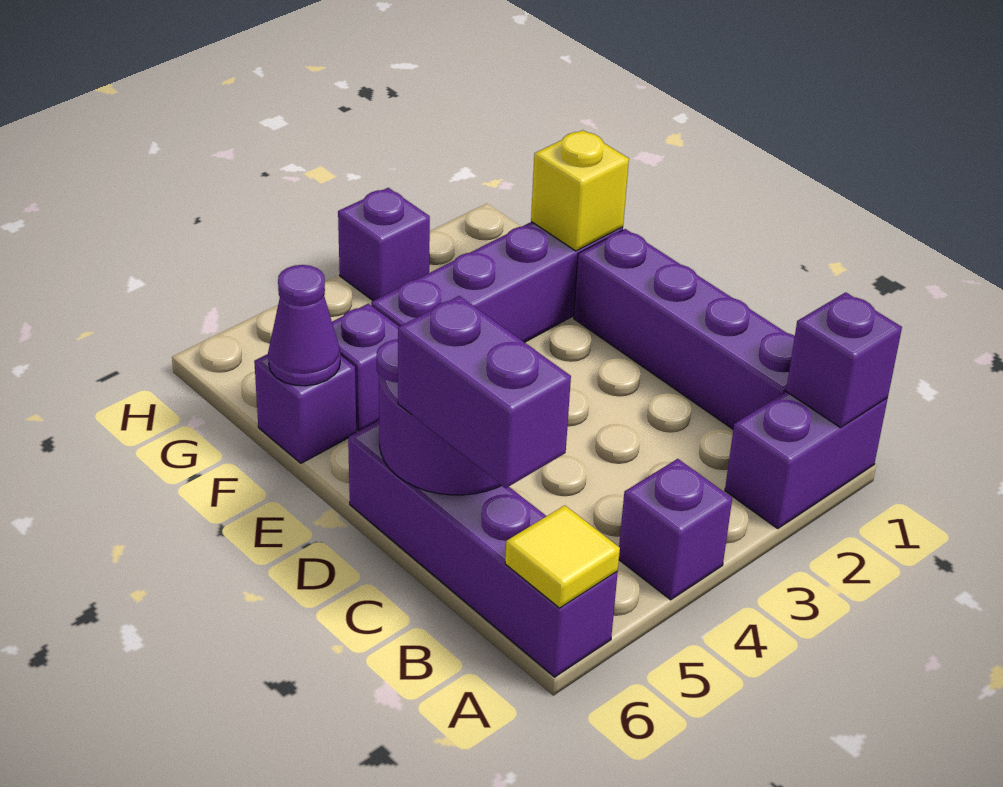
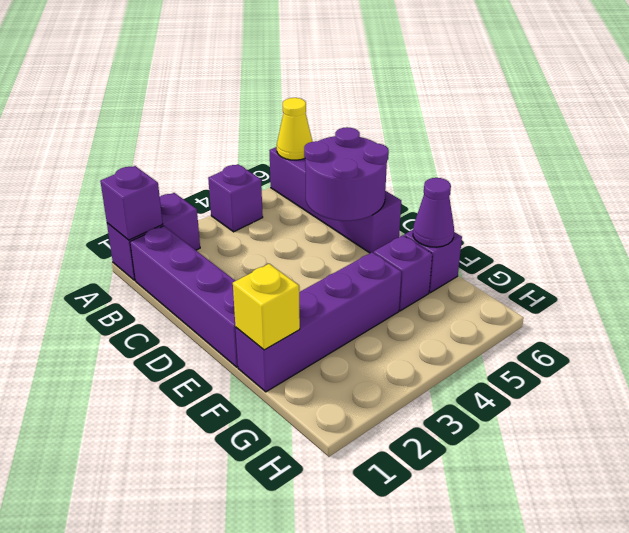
yellow 1x1 tile [505,505,620,608] -> yellow 1x1 cone [277,98,313,160]
purple 1x2 brick [398,296,571,488] -> none
purple 1x1 brick [338,188,430,301] -> none

